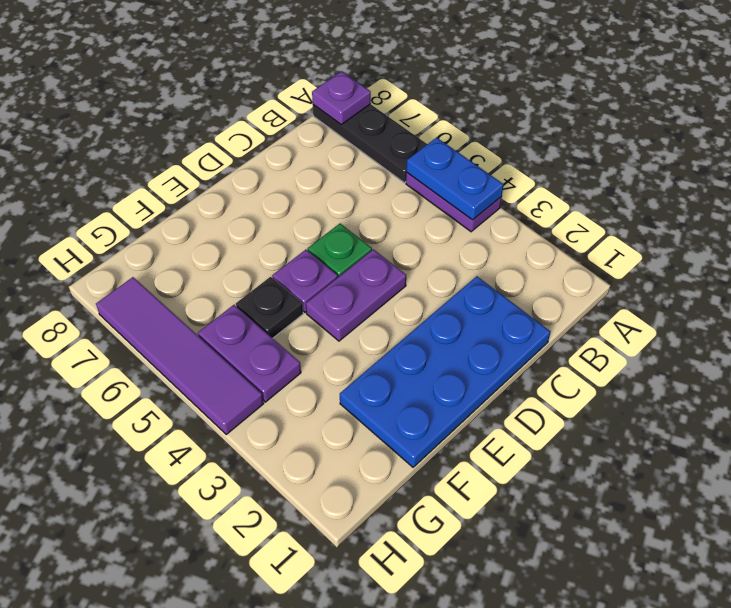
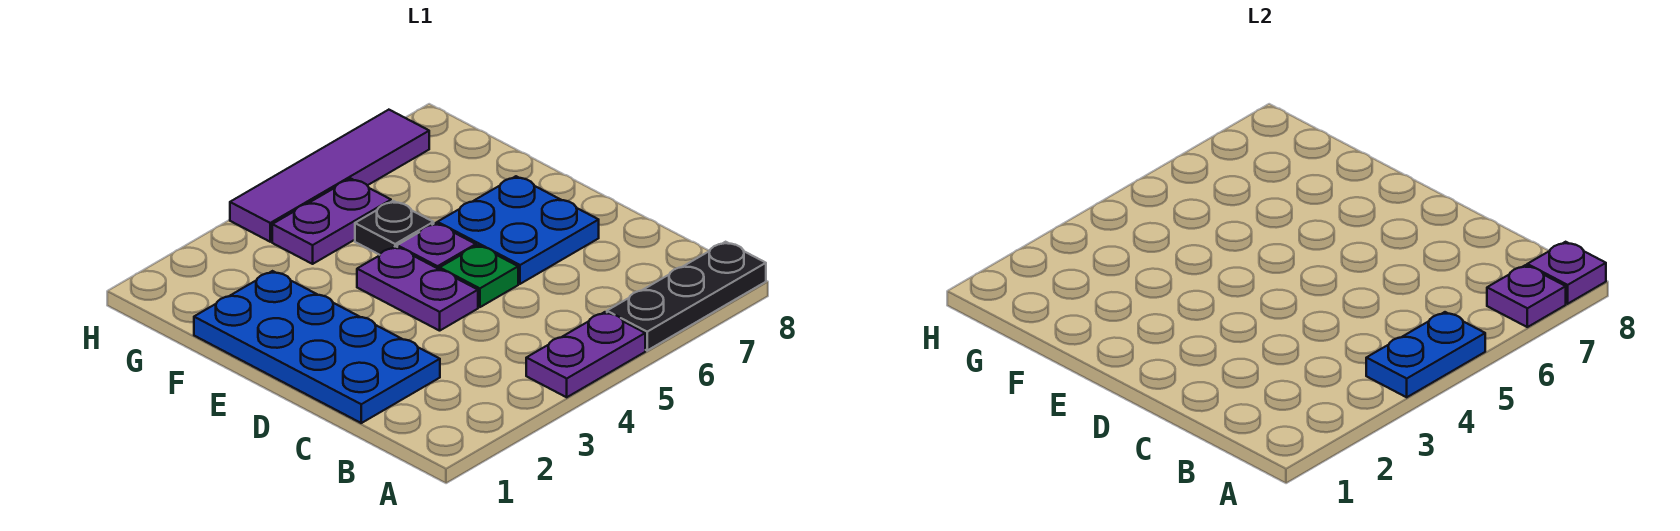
none -> purple 1x1 plate [1487,265,1566,327]
none -> blue 2x2 plate [437,176,599,284]

